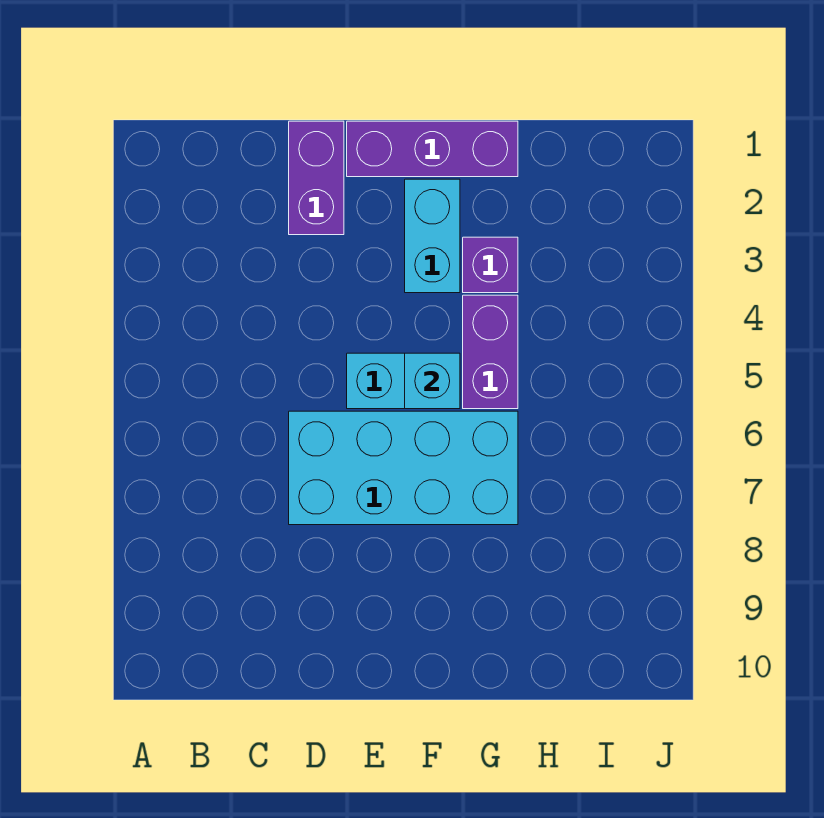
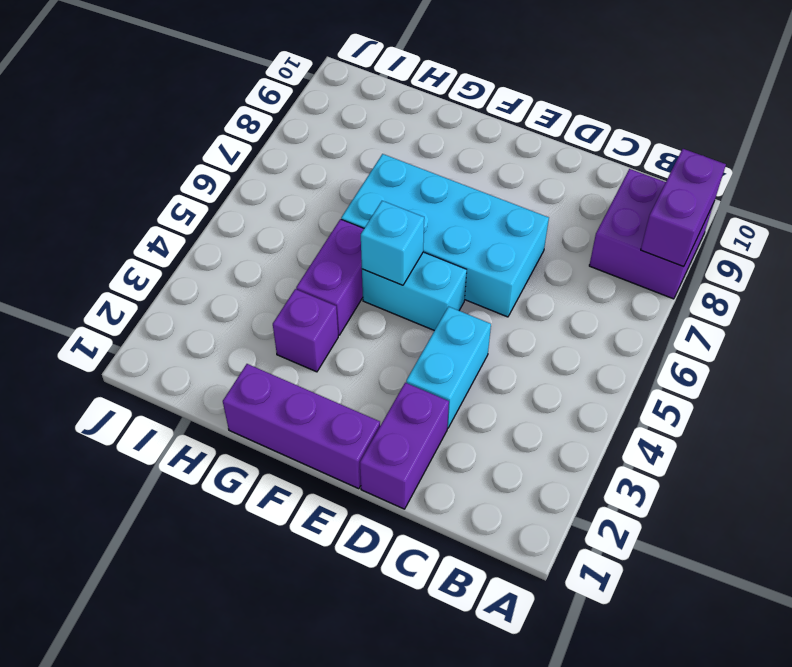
none -> purple 2x2 brick [589,169,714,299]
none -> purple 1x2 brick [641,149,726,267]
cyan 1x2 brick [405,179,460,293] -> cyan 1x2 brick moved to [406,307,491,428]

